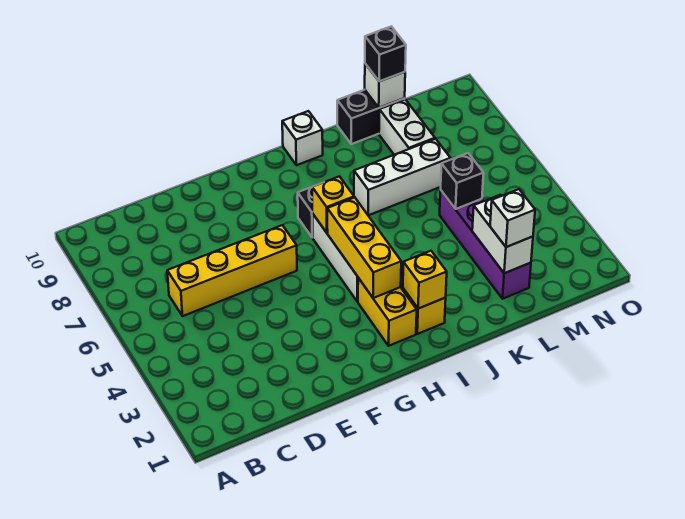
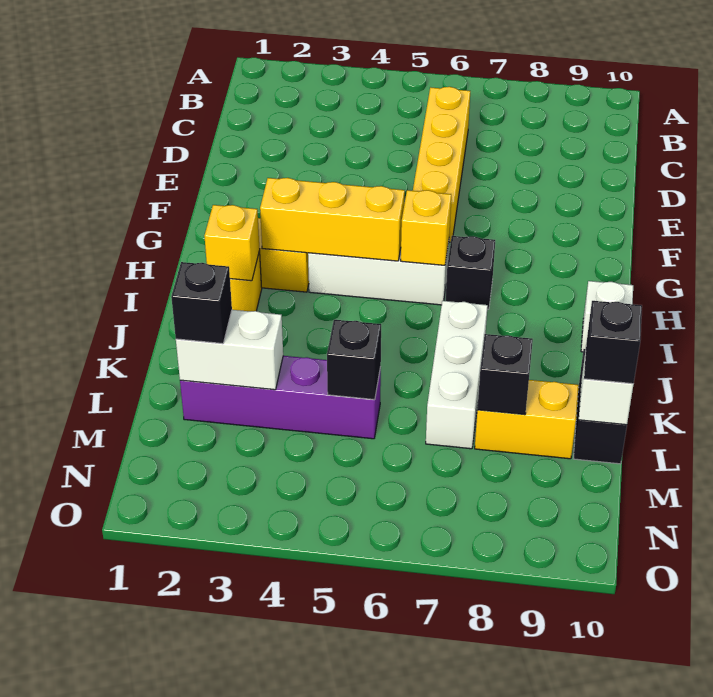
white 1x1 brick [490,189,535,247] -> black 1x1 brick [171,262,232,344]
white 1x2 brick [379,99,435,155] -> yellow 1x2 brick [475,380,579,459]
none -> black 1x1 brick [477,334,533,415]

